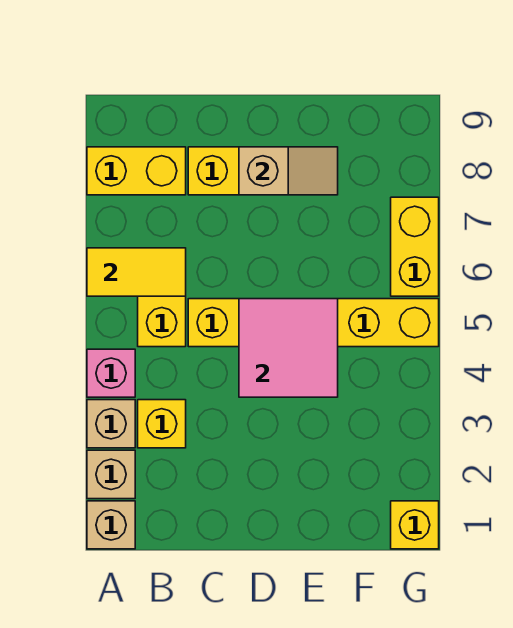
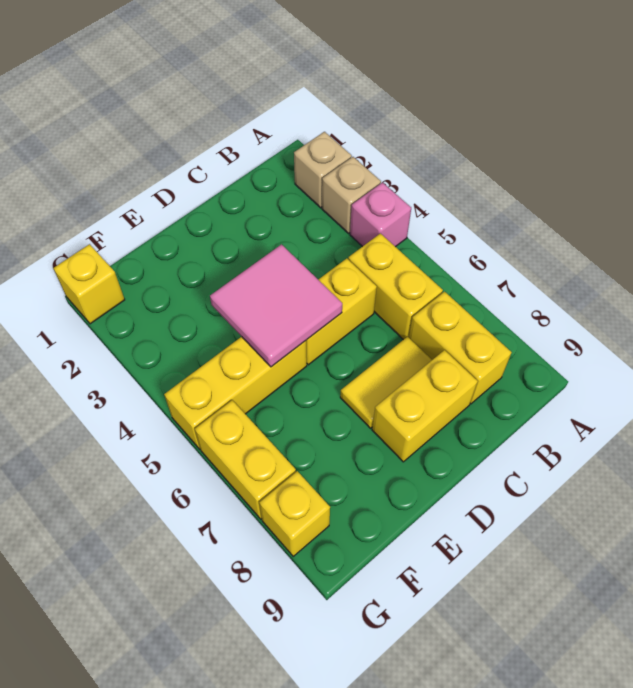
tan 1x1 brick [87,501,135,549] -> none
yellow 1x2 tile [87,248,186,296] -> yellow 1x2 tile moved to [340,337,432,428]
yellow 1x2 brick [87,147,186,195] -> yellow 1x2 brick turned to [409,292,512,404]
yellow 1x1 brick [138,400,186,448] -> yellow 1x1 brick moved to [259,471,330,556]
tan 1x2 slope [239,147,338,195] -> none

